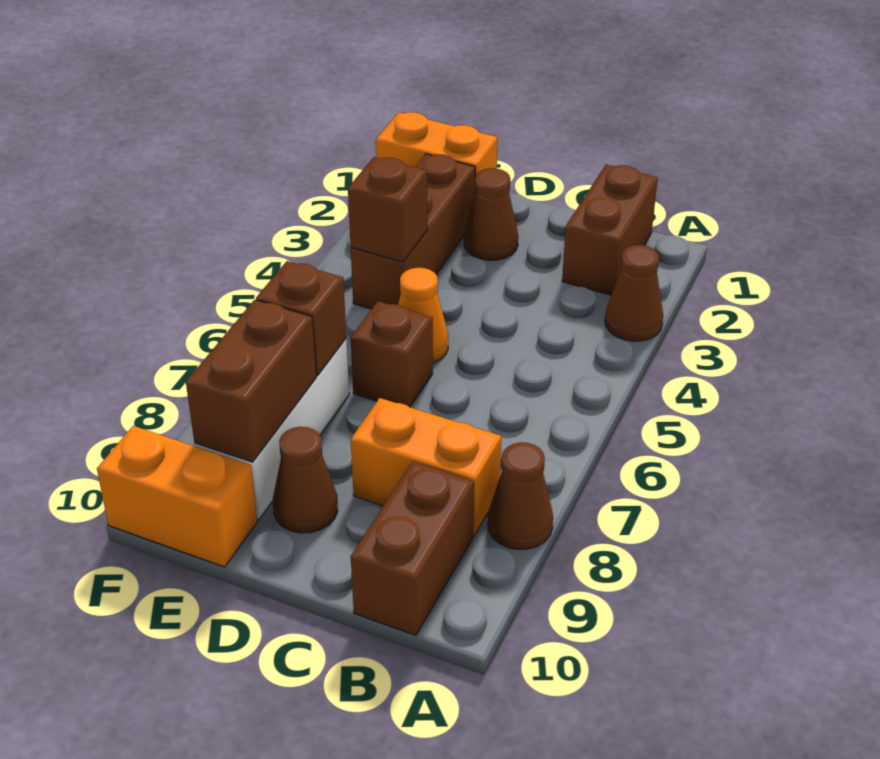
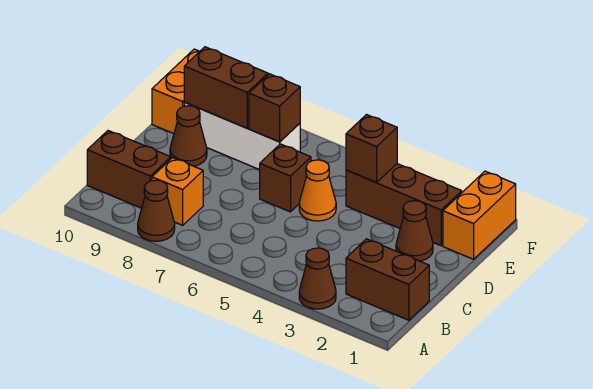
orange 1x2 brick [351,398,501,536] -> orange 1x1 brick [152,158,203,225]

